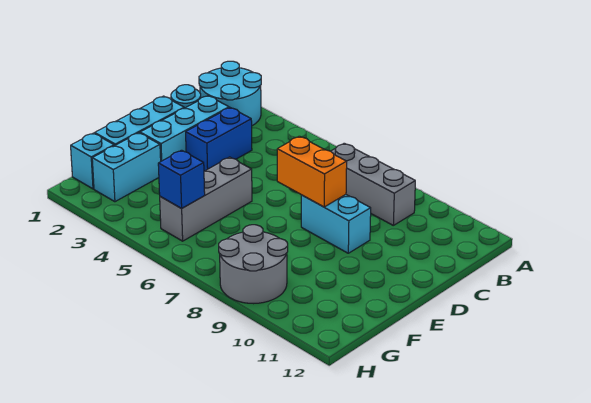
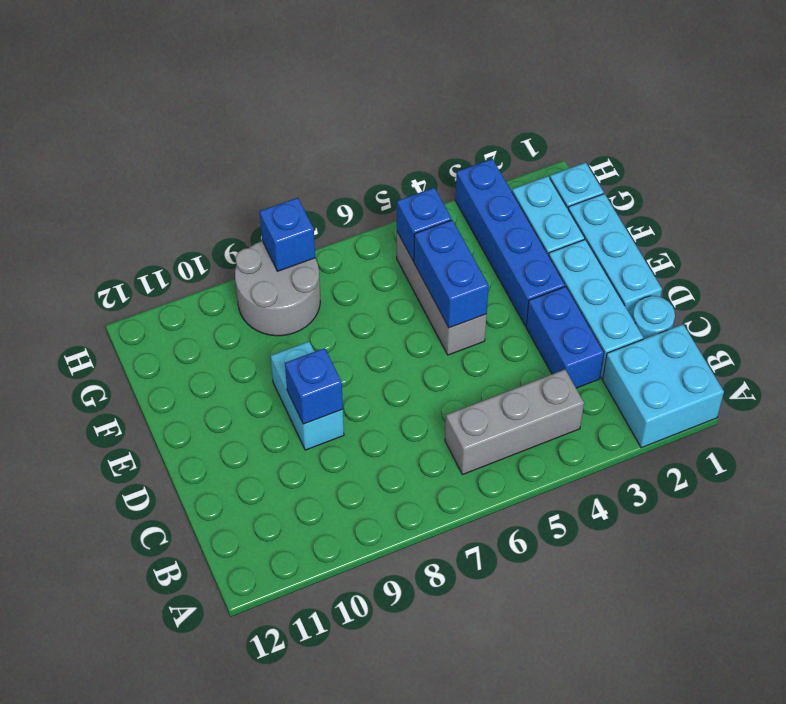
cyan 2x2 round brick [199,61,261,126] -> cyan 2x2 brick [603,324,724,448]
grey 1x3 brick [331,143,415,225] -> grey 1x3 brick moved to [445,370,584,475]
orange 1x2 brick [277,136,347,207] -> none
cyan 1x2 brick [301,195,371,253] -> cyan 1x2 brick turned to [271,342,344,450]
none -> blue 1x1 brick [285,348,343,424]
none -> blue 1x4 brick [455,159,565,326]
none -> blue 1x2 brick [414,220,489,328]
none -> blue 1x1 brick [260,198,315,271]

